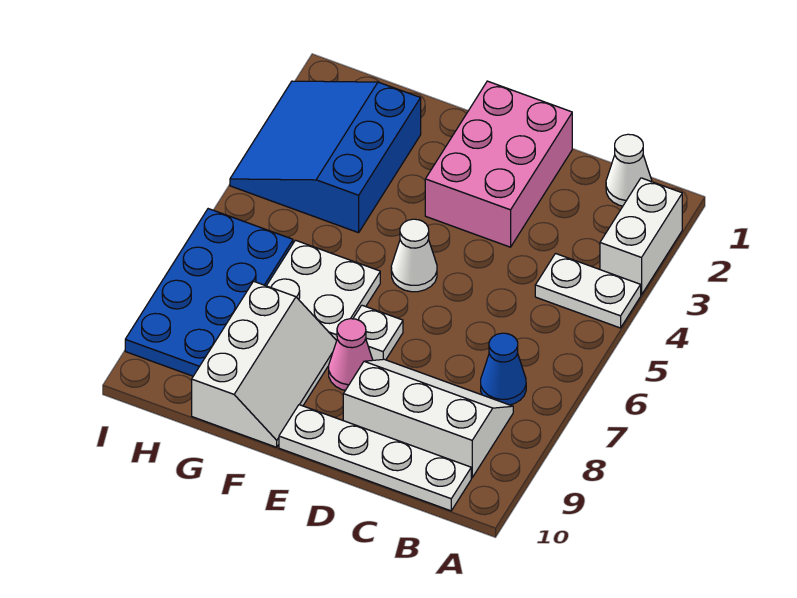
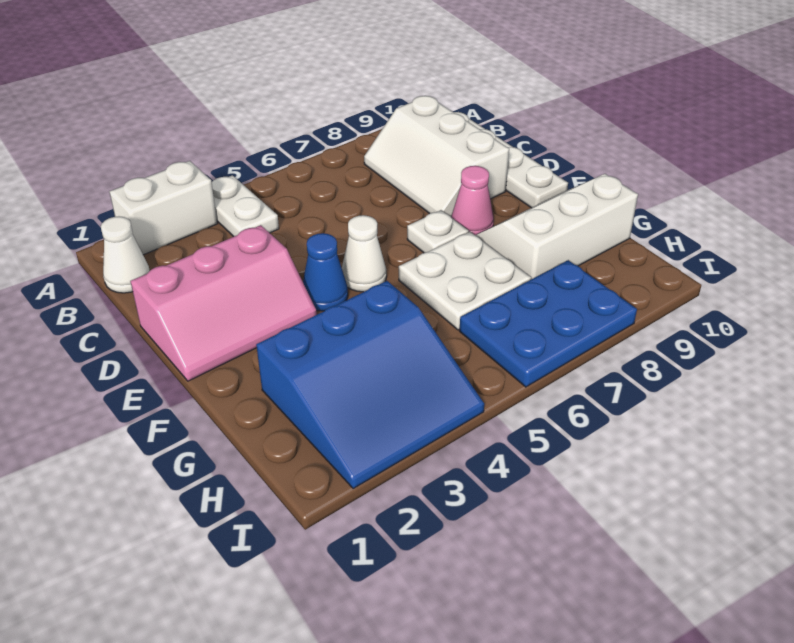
blue 1x1 cone [481,333,526,405] -> blue 1x1 cone moved to [303,233,348,311]
pink 2x3 brick [425,81,572,247] -> pink 2x3 slope [130,225,317,381]
blue 2x4 plate [125,209,293,376] -> blue 2x3 plate [460,260,637,387]

